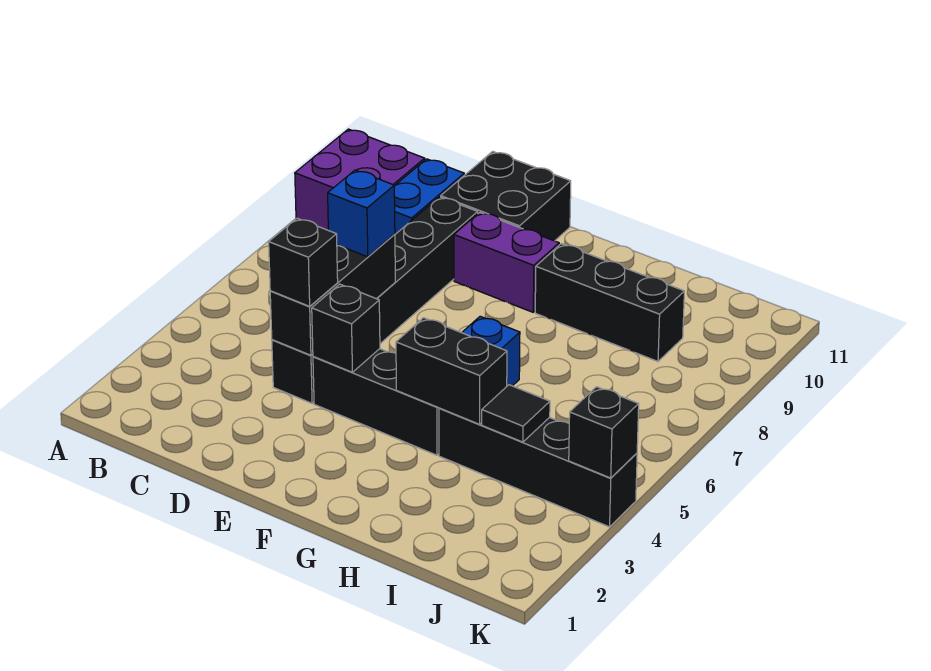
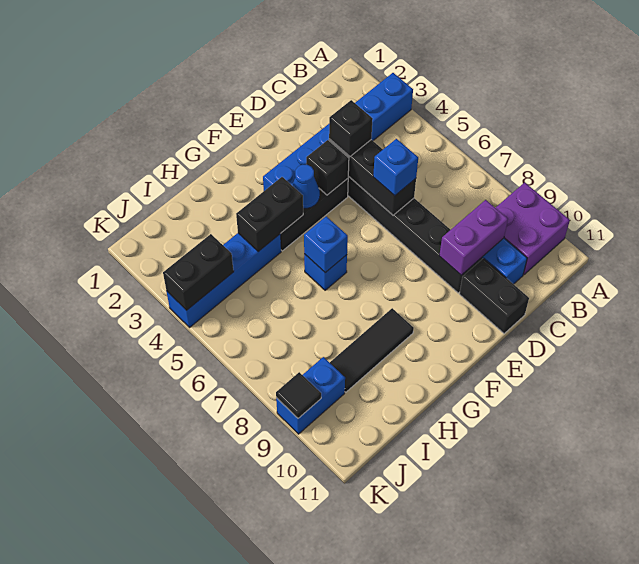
none -> blue 1x6 brick [263,73,413,191]
black 2x2 brick [441,151,571,241] -> black 1x2 brick [459,258,529,334]
purple 1x2 brick [454,212,559,312] -> purple 1x2 brick moved to [439,200,508,275]
none -> blue 1x1 cone [292,165,320,208]
none -> blue 1x1 brick [304,216,348,273]
black 1x3 brick [535,244,684,361] -> black 1x3 tile [330,308,414,392]
black 1x4 brick [439,408,637,527] -> blue 1x4 brick [167,233,281,327]
black 1x1 tile [482,385,550,442] -> black 1x1 tile moved to [276,372,321,418]
none -> blue 1x2 brick [276,357,345,434]
black 1x1 brick [569,387,639,478] -> black 1x2 brick [163,234,234,310]

